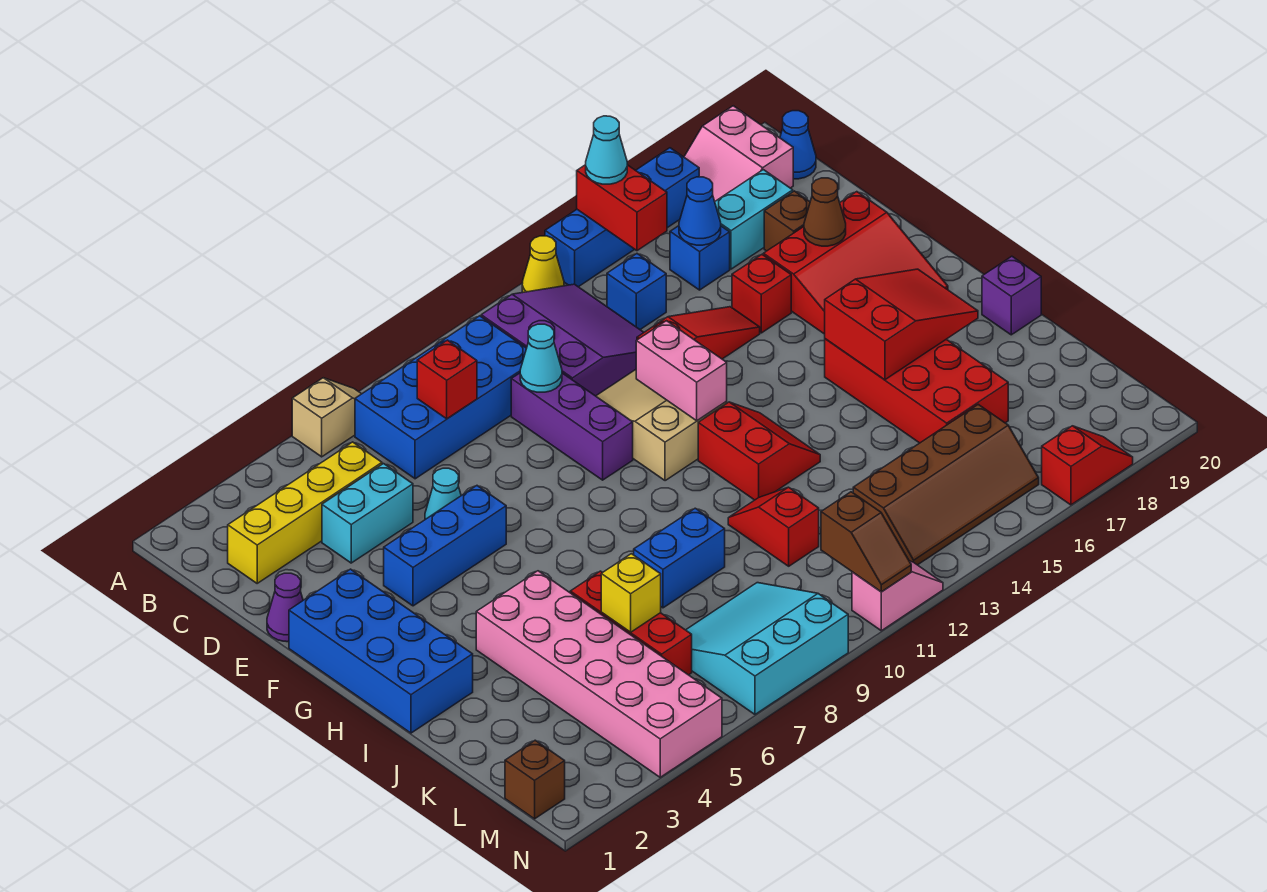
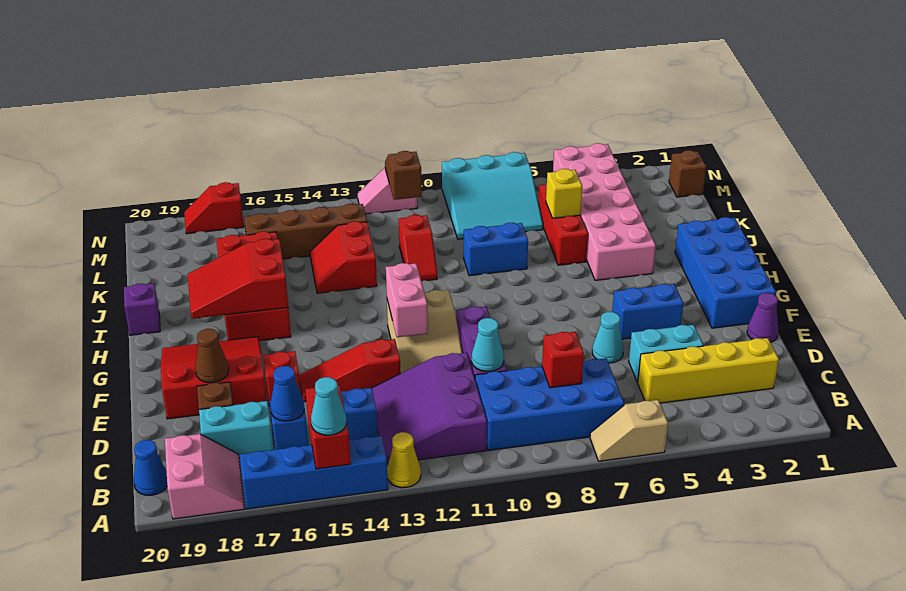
blue 1x3 brick [384,486,506,606] -> blue 1x2 brick [612,284,683,339]
red 2x2 slope [698,402,820,500] -> red 2x2 slope moved to [310,221,377,293]

